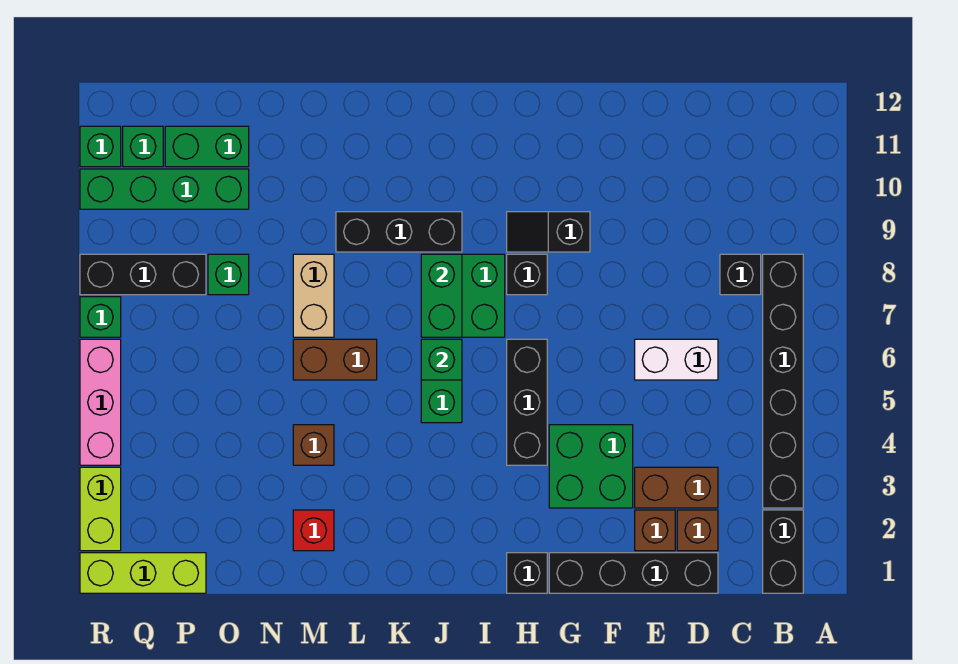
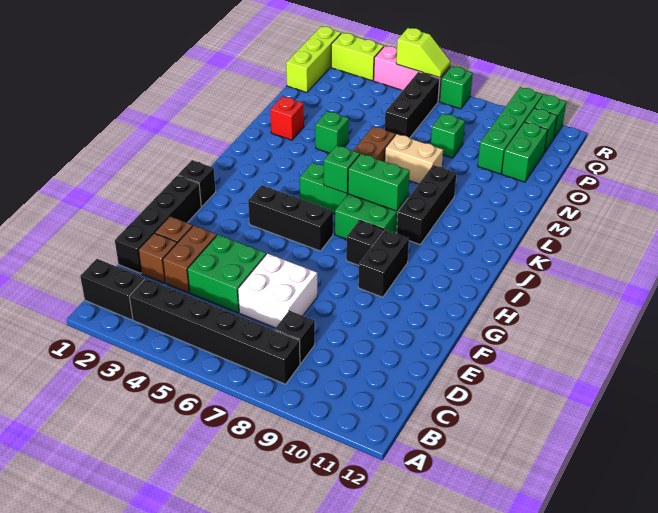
white 1x2 brick [635,339,718,380] -> white 2x2 brick [238,253,317,328]
green 2x2 brick [549,425,633,508] -> green 2x2 brick moved to [187,235,266,313]
black 1x2 slope [507,212,590,252] -> black 1x2 brick [358,230,409,297]
brown 1x1 brick [293,425,334,465] -> green 1x1 brick [315,111,349,153]
black 1x3 brick [80,254,206,295] -> black 1x3 brick moved to [385,72,440,138]
none -> lime 1x2 slope [396,28,450,78]

